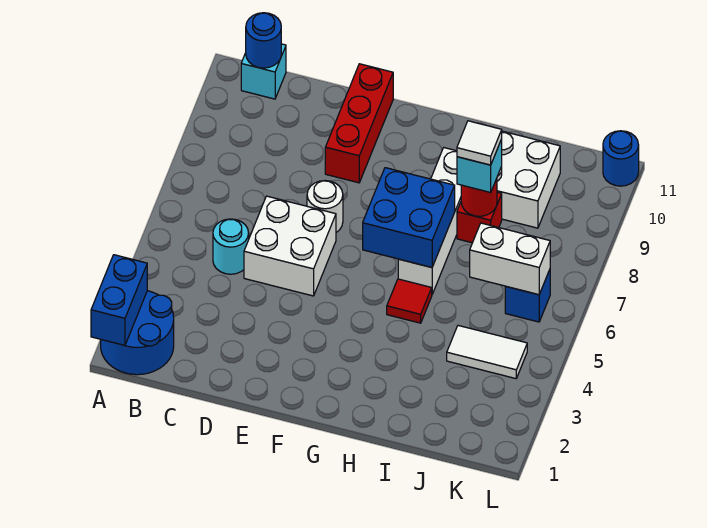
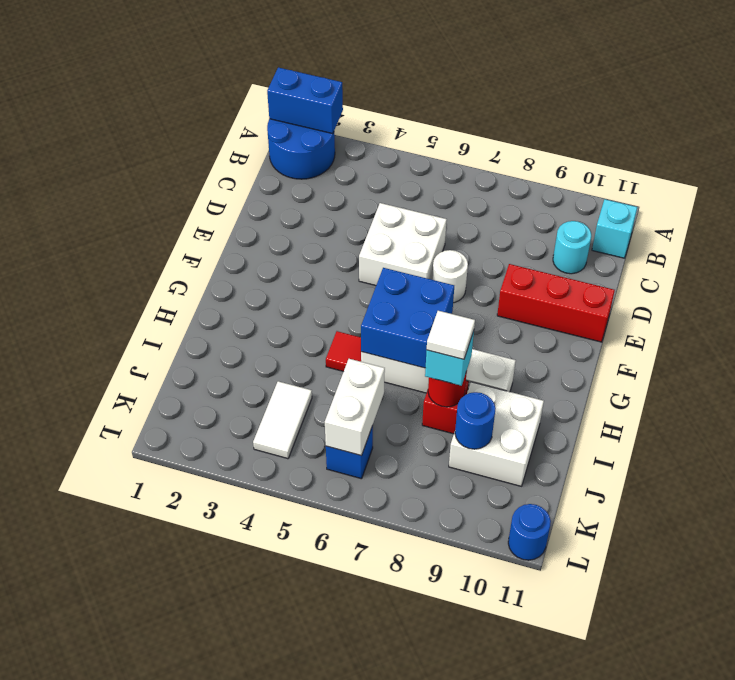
blue 1x1 round brick [246,13,281,68] -> blue 1x1 round brick moved to [455,392,496,449]
cyan 1x1 round brick [213,219,249,274] -> cyan 1x1 round brick moved to [553,221,591,274]

